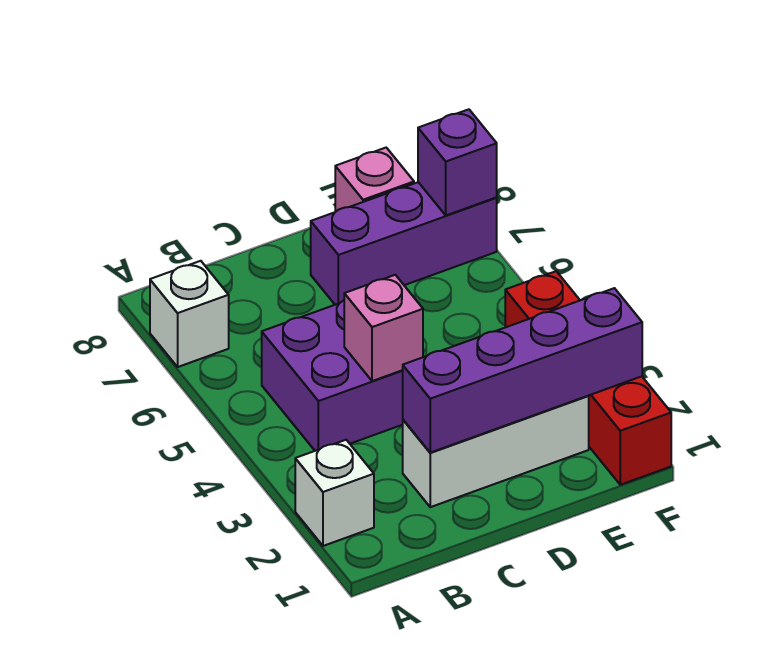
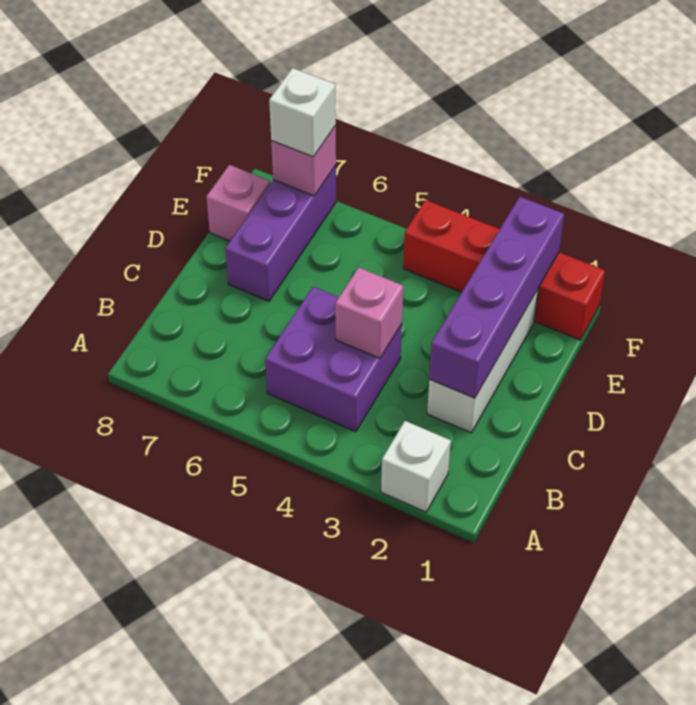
white 1x1 brick [150,261,229,367] -> white 1x1 brick moved to [269,68,336,157]
purple 1x1 brick [418,109,497,215] -> pink 1x1 brick [271,126,336,196]

